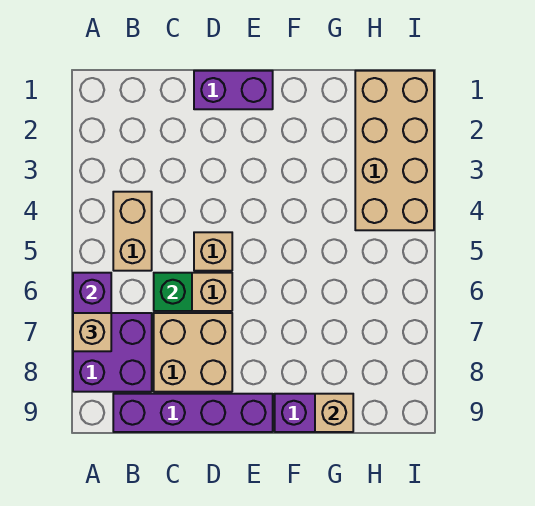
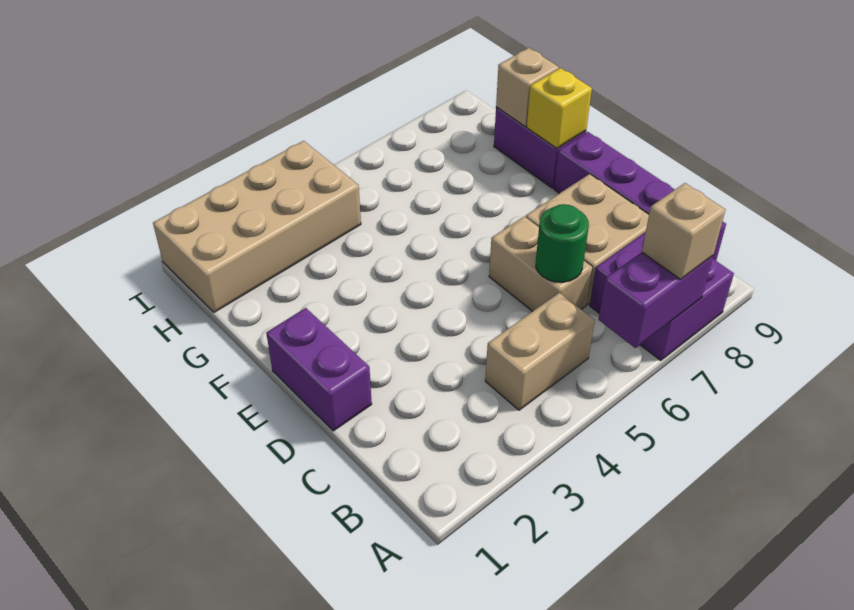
green 1x1 brick [154,273,192,311] -> green 1x1 round brick [536,204,589,282]
tan 1x1 brick [194,232,232,271] -> none
none -> yellow 1x1 brick [527,68,592,148]

